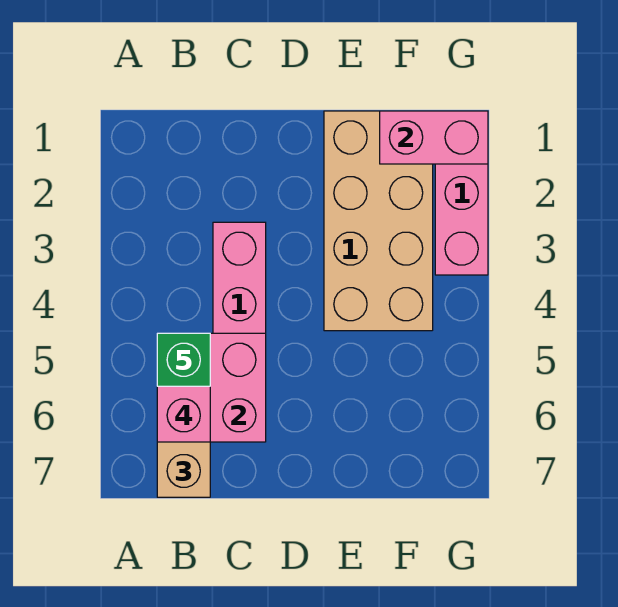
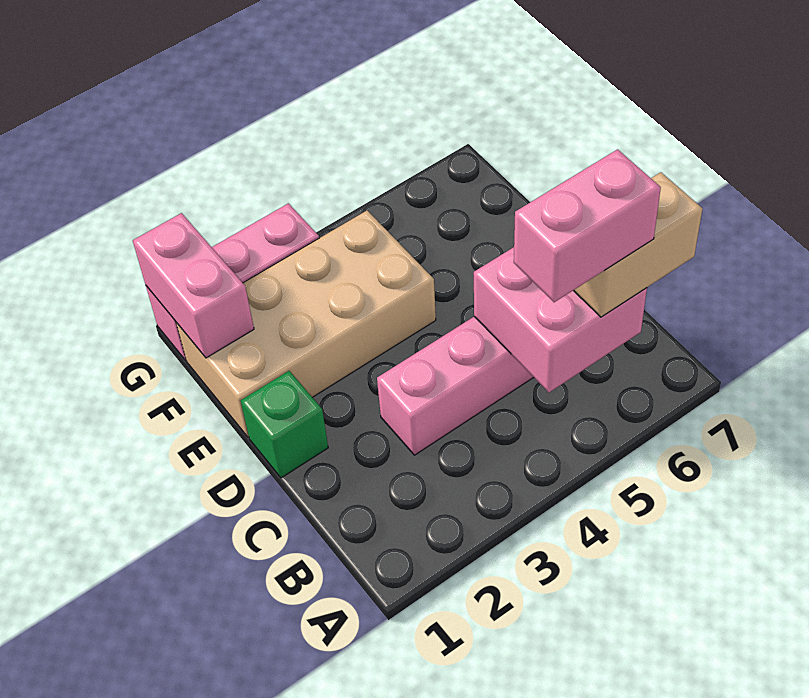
green 1x1 brick [157,333,210,386] -> green 1x1 brick moved to [241,371,328,478]

